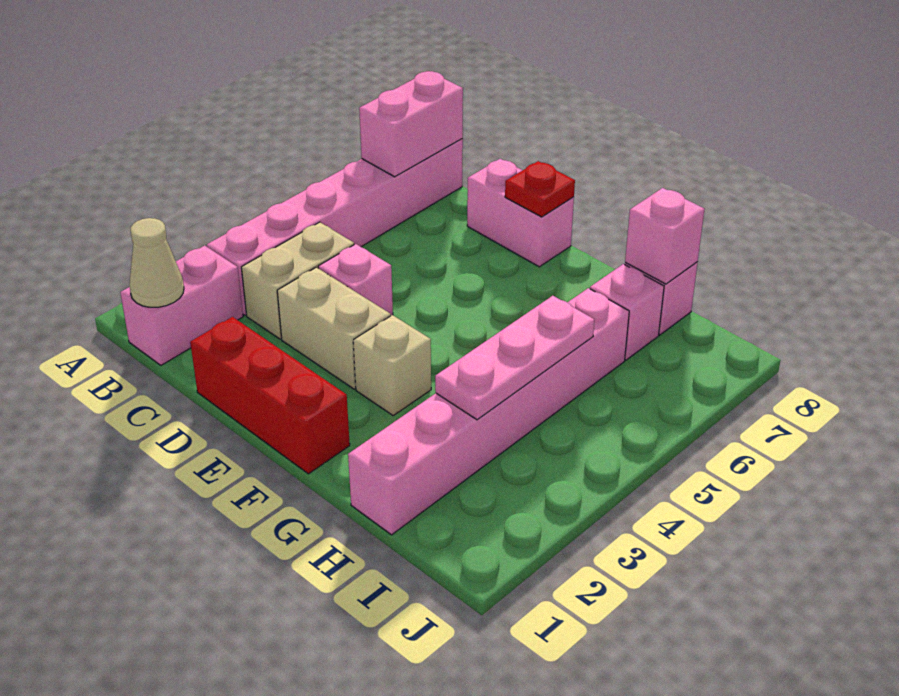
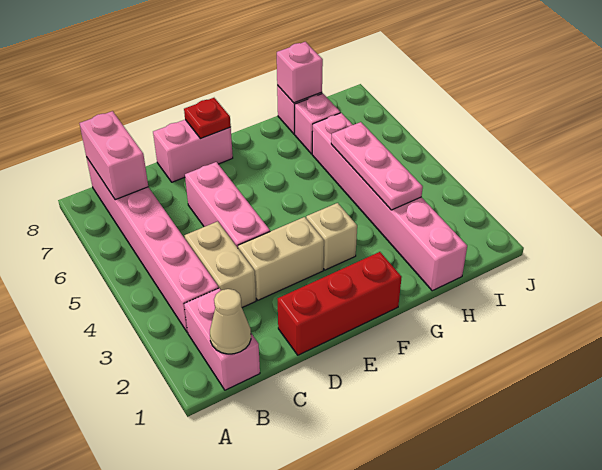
pink 1x1 brick [318,244,393,315] -> pink 1x3 brick [185,162,270,248]

